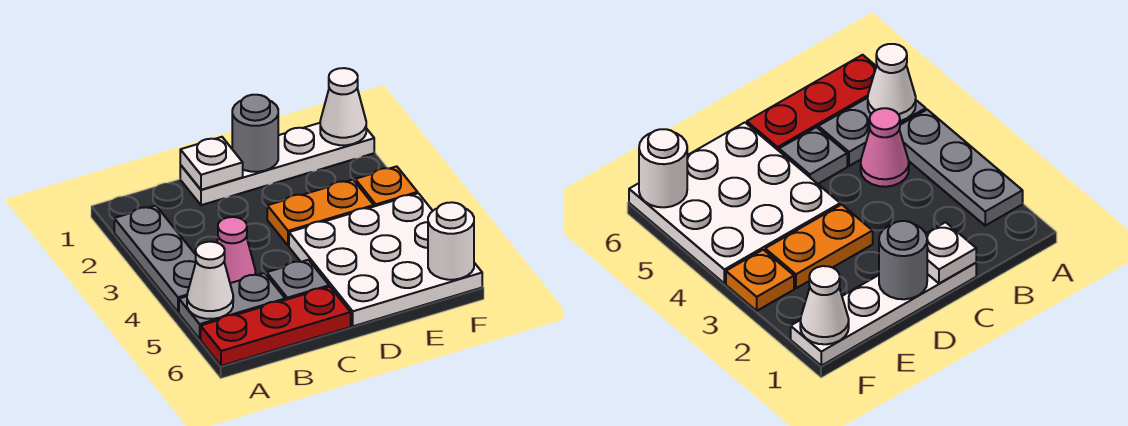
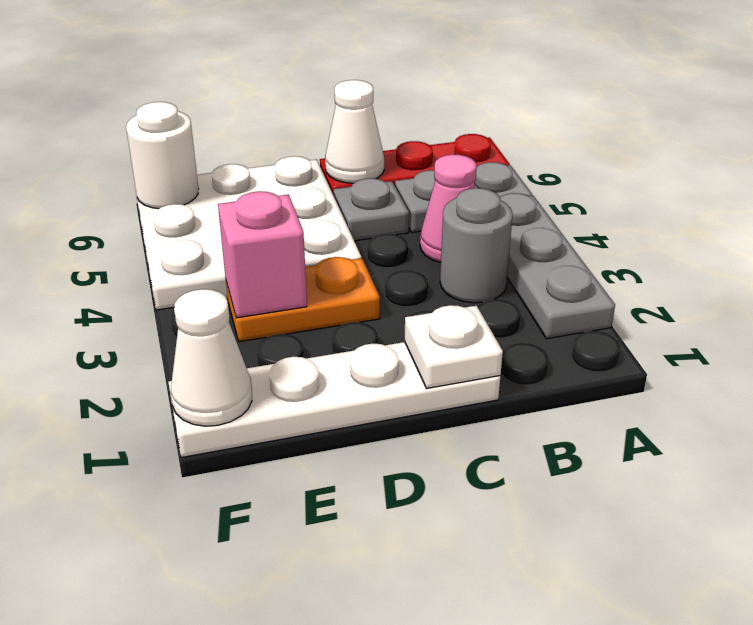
white 1x1 cone [187,242,233,319] -> white 1x1 cone moved to [325,80,384,183]
grey 1x1 round brick [232,95,278,172] -> grey 1x1 round brick moved to [440,188,513,303]
none -> pink 1x1 brick [218,191,307,318]
orange 1x1 plate [355,166,418,206] -> none

